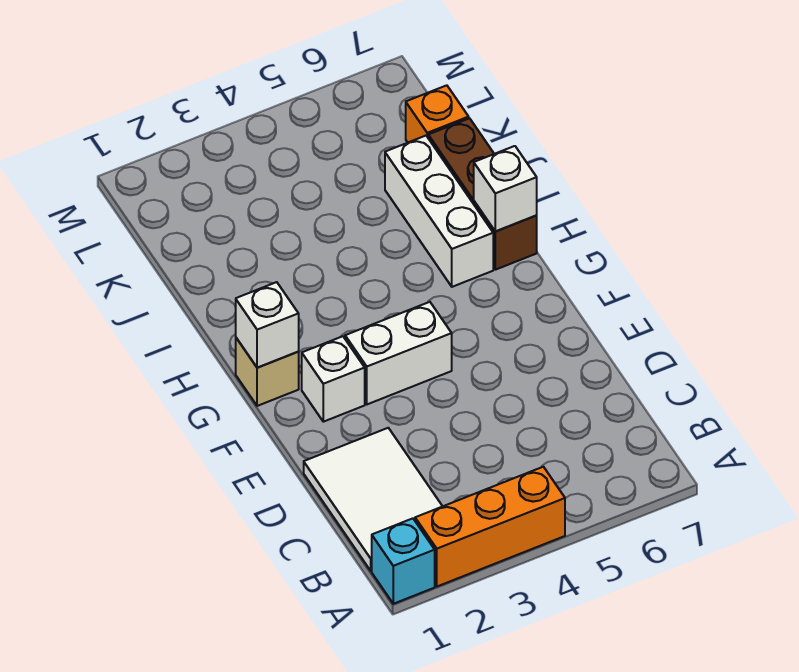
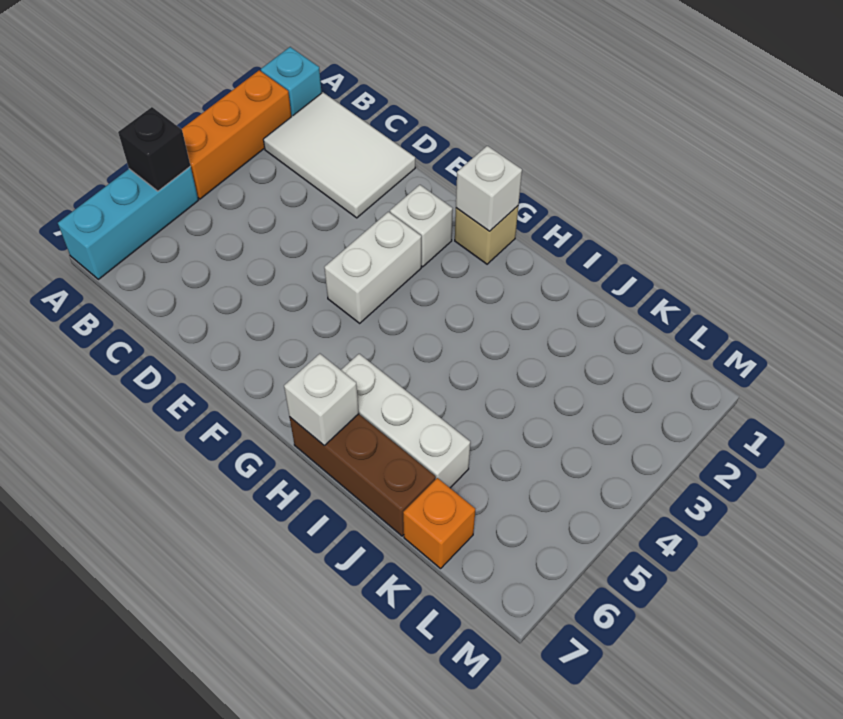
none -> cyan 1x3 brick [58,167,198,279]
none -> black 1x1 brick [118,107,190,191]

